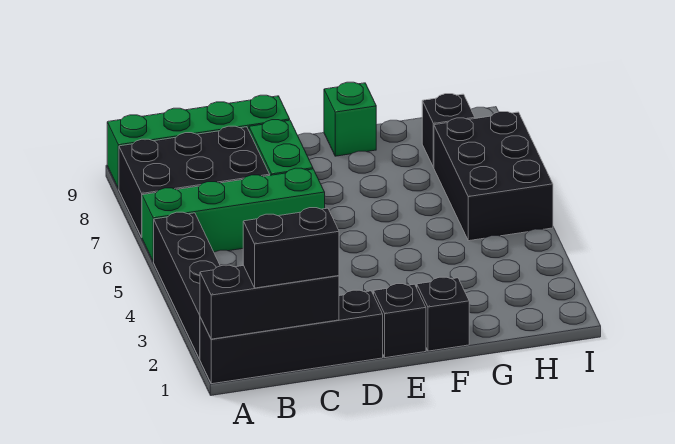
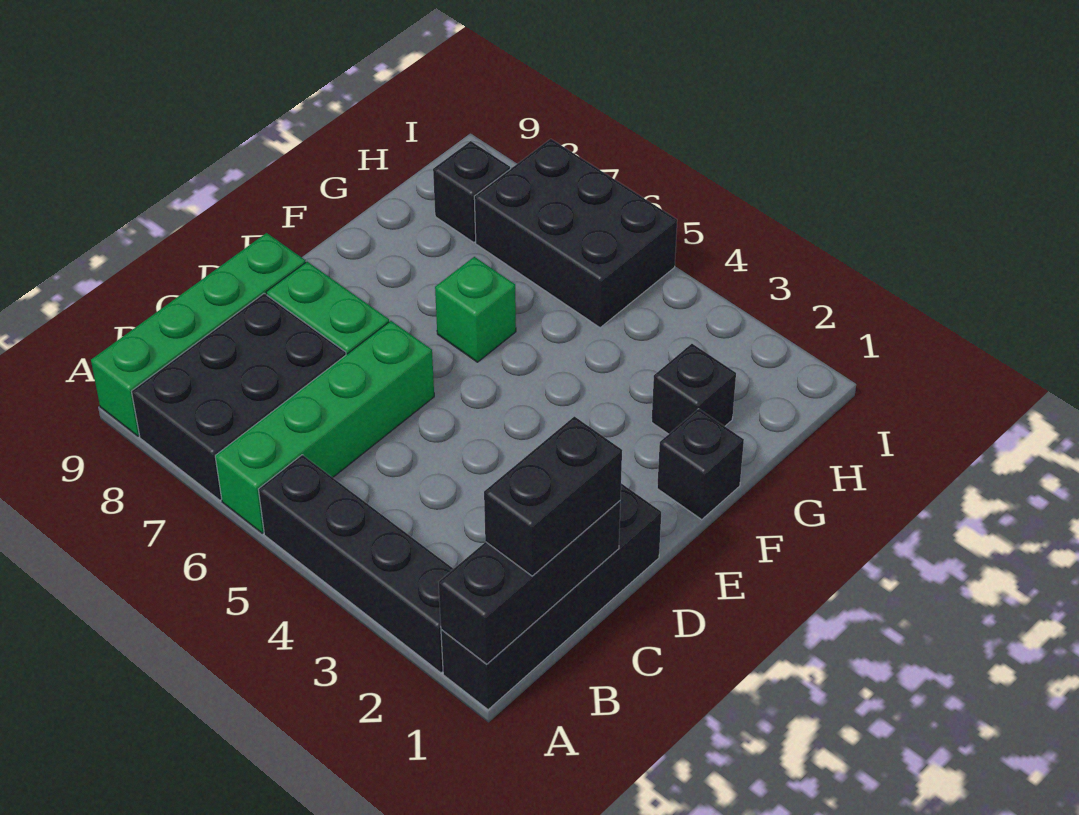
black 1x1 brick [373,284,426,358] -> black 1x1 brick moved to [652,344,736,434]
green 1x1 brick [324,82,376,156] -> green 1x1 brick moved to [435,257,516,362]

